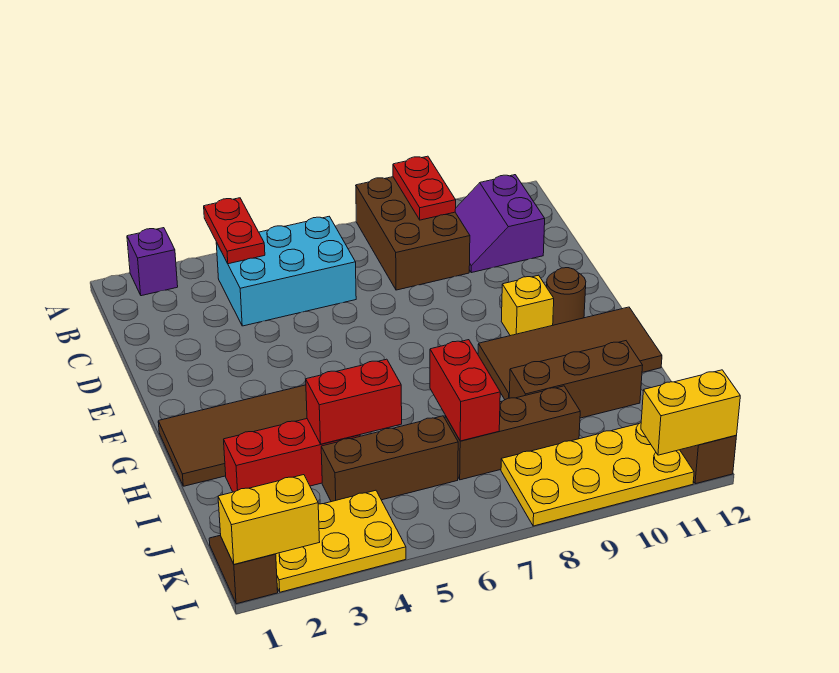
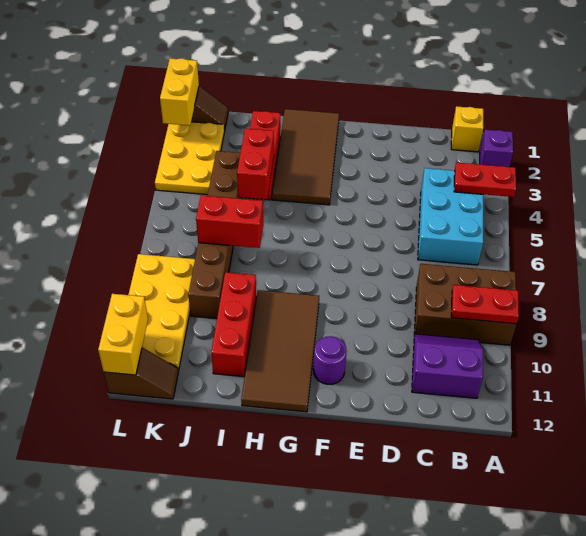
yellow 1x1 brick [501,275,554,336] -> yellow 1x1 brick moved to [451,106,483,152]
brown 1x1 round brick [547,268,586,325] -> purple 1x1 round brick [313,336,347,384]
brown 1x3 brick [509,341,643,418] -> red 1x3 brick [211,272,256,377]

